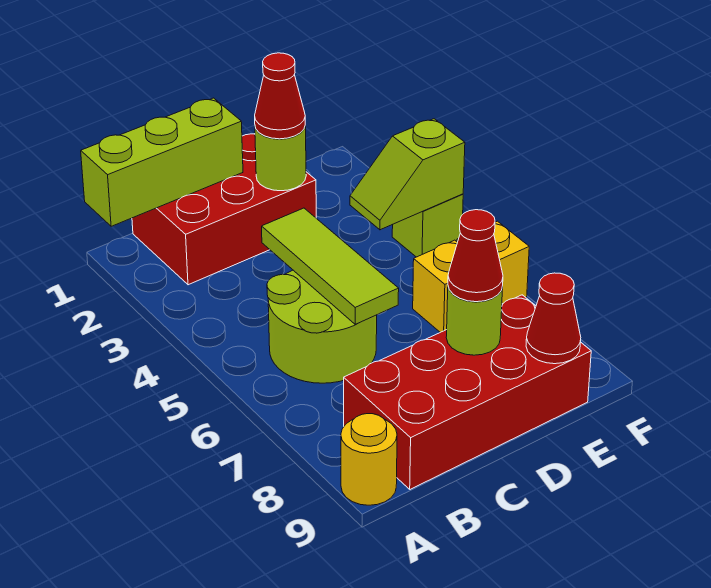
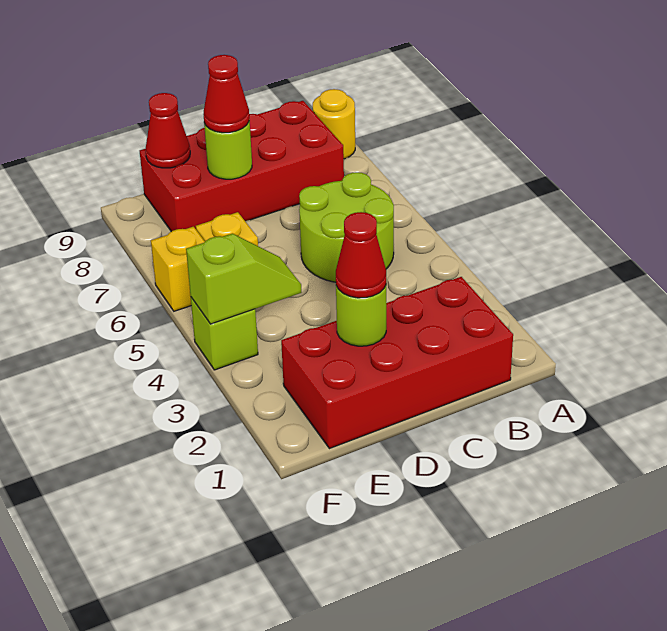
lime 1x3 brick [81,98,243,226] -> none
red 2x3 brick [132,134,316,285] -> red 2x4 brick [281,277,513,449]
lime 1x3 tile [262,208,399,324] -> none

